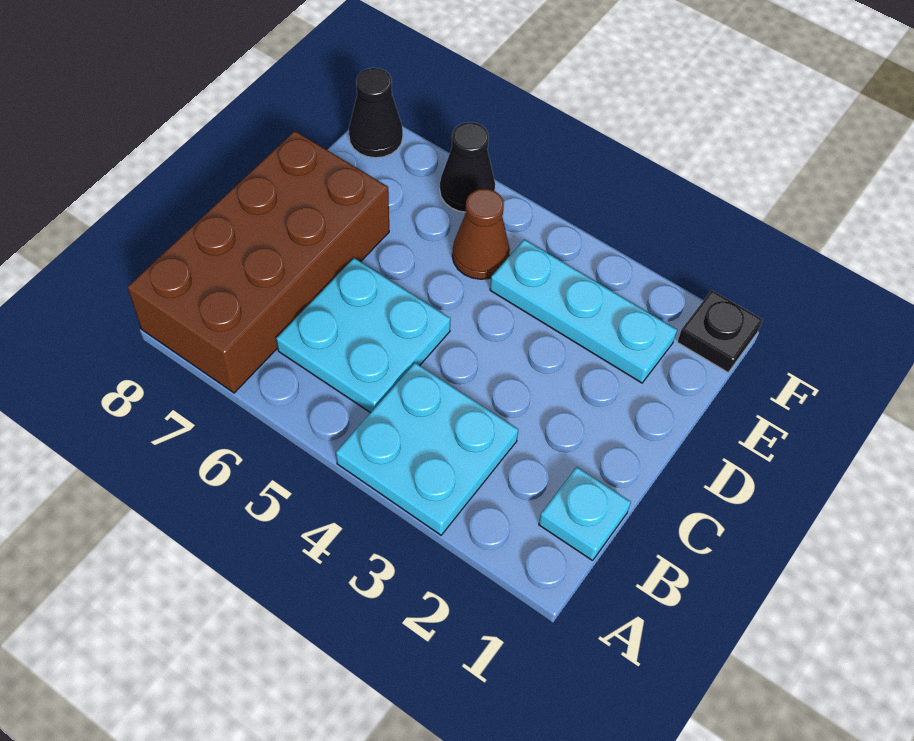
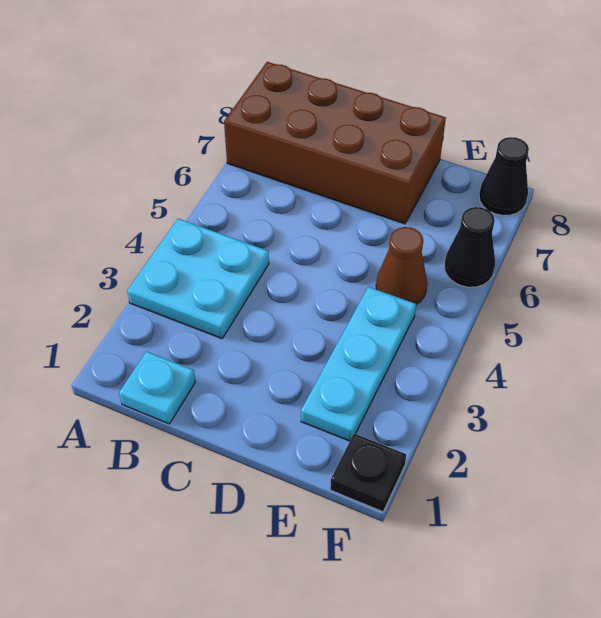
cyan 2x2 plate [276,258,451,413] -> none

